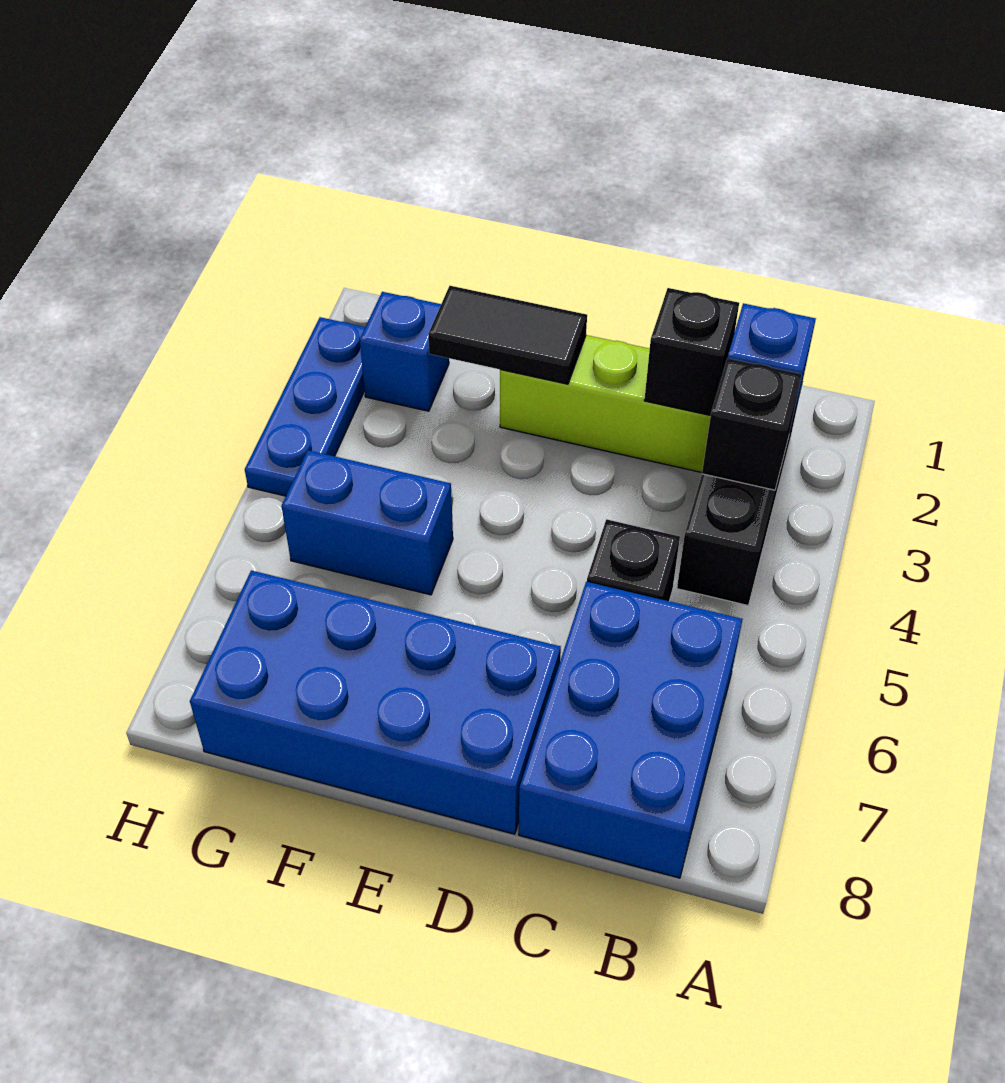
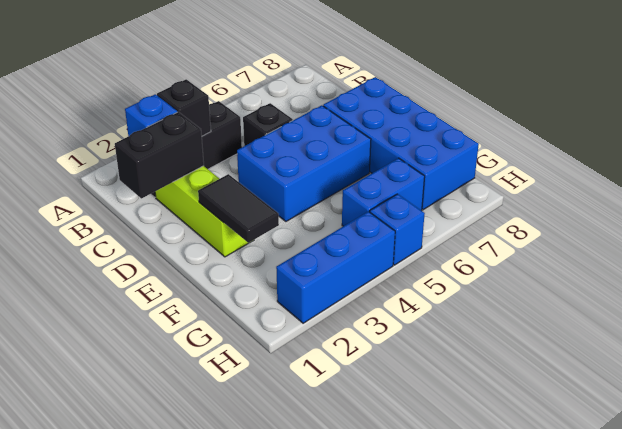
blue 2x3 brick [519,582,743,878] -> blue 2x3 brick moved to [237,105,371,221]
black 1x1 brick [644,288,739,415] -> black 1x2 brick [115,112,204,198]
blue 1x2 brick [282,450,453,595] -> blue 1x2 brick turned to [342,158,425,226]
blue 1x1 brick [360,292,449,411] -> blue 1x1 brick moved to [370,194,425,265]
blue 1x3 plate [245,317,365,496] -> blue 1x3 brick [276,211,395,323]

